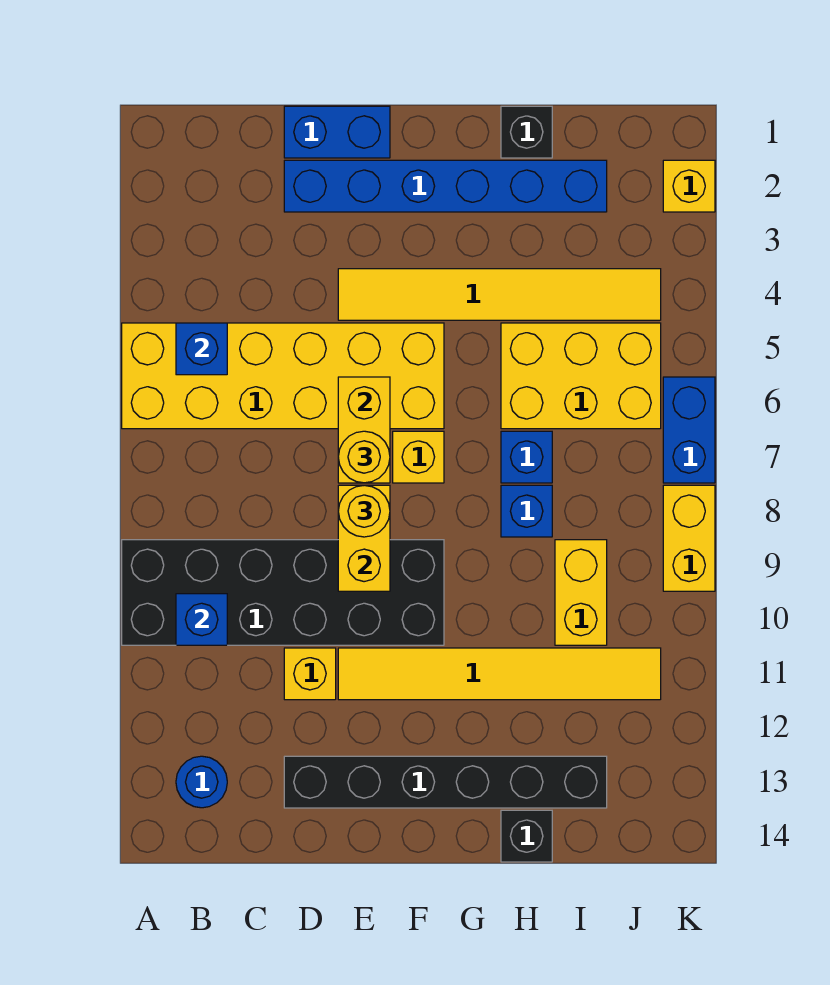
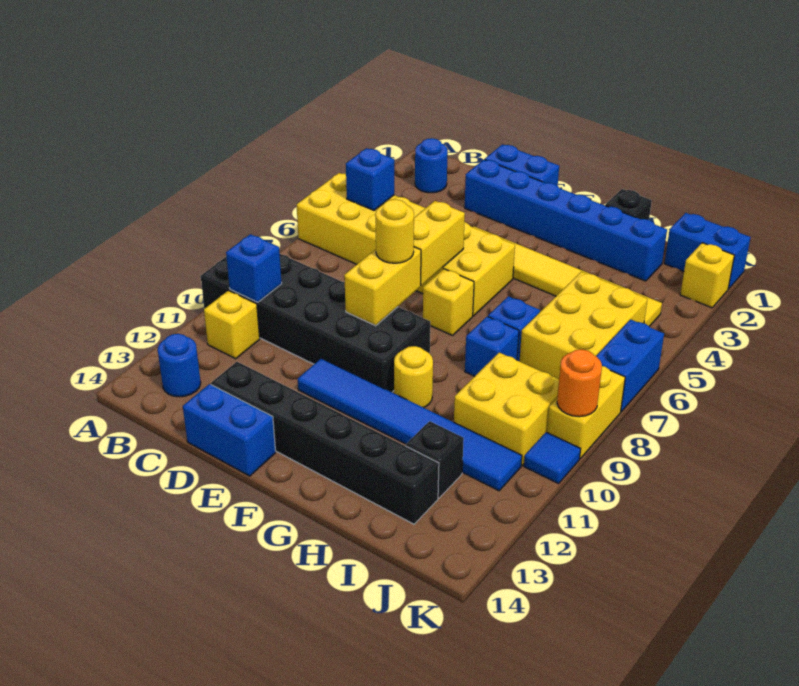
none -> blue 1x1 round brick [415,138,448,193]
yellow 1x1 brick [284,648,336,700] -> yellow 1x1 brick moved to [204,291,260,359]
none -> blue 1x2 brick [183,384,276,476]
yellow 1x1 round brick [338,431,390,483] -> yellow 1x1 round brick moved to [394,346,433,408]
yellow 1x6 tile [338,648,661,700] -> blue 1x6 tile [298,358,522,491]
yellow 2x3 brick [501,323,661,429] -> yellow 2x3 brick turned to [520,272,647,379]
black 1x1 brick [501,810,552,862] -> black 1x1 brick moved to [406,421,464,498]
yellow 1x2 brick [555,540,607,645] -> yellow 2x2 brick [454,353,559,466]
none -> blue 1x2 brick [664,213,751,289]
none -> orange 1x1 round brick [557,349,602,417]
none -> blue 1x1 tile [524,432,581,484]

